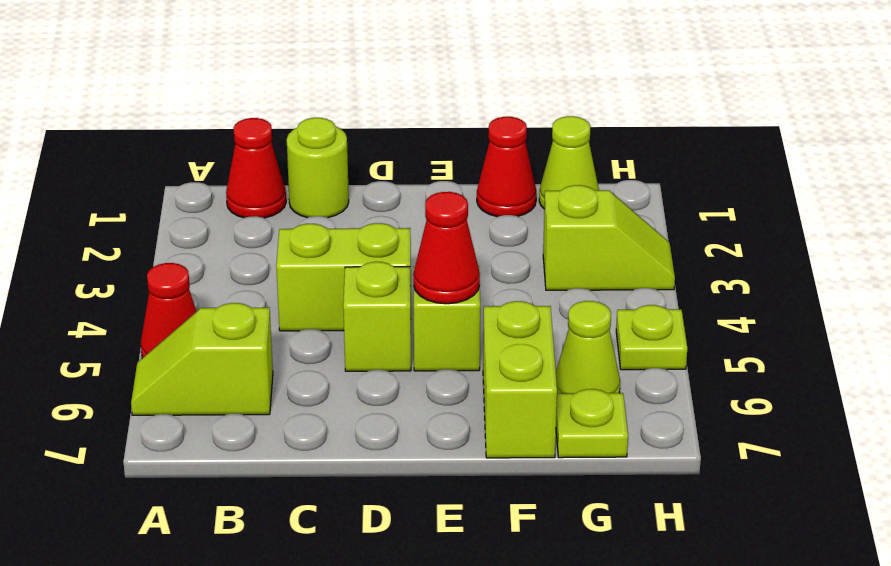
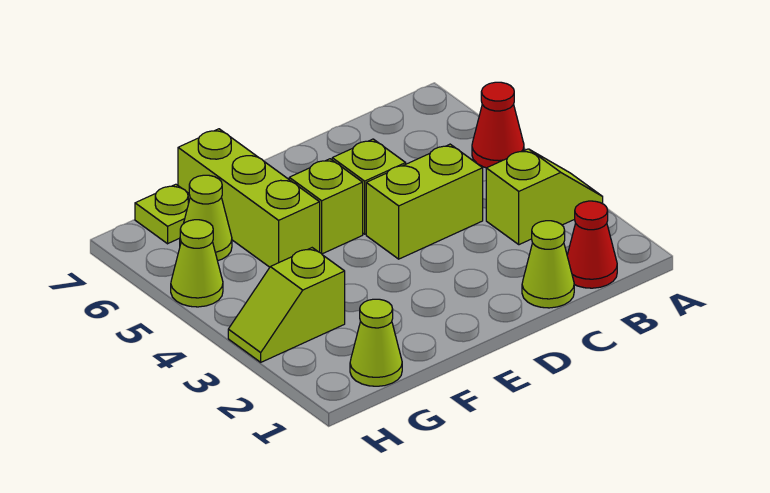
lime 1x2 slope [131,303,273,415] -> lime 1x2 slope moved to [486,149,603,245]
lime 1x1 round brick [287,118,349,218] -> lime 1x1 cone [522,221,574,308]
red 1x1 cone [413,192,480,304] -> none
red 1x1 cone [477,117,536,217] -> none
lime 1x2 brick [483,301,557,458] -> lime 1x3 brick [178,129,320,267]
lime 1x1 plate [616,305,687,370] -> lime 1x1 cone [171,220,223,307]

